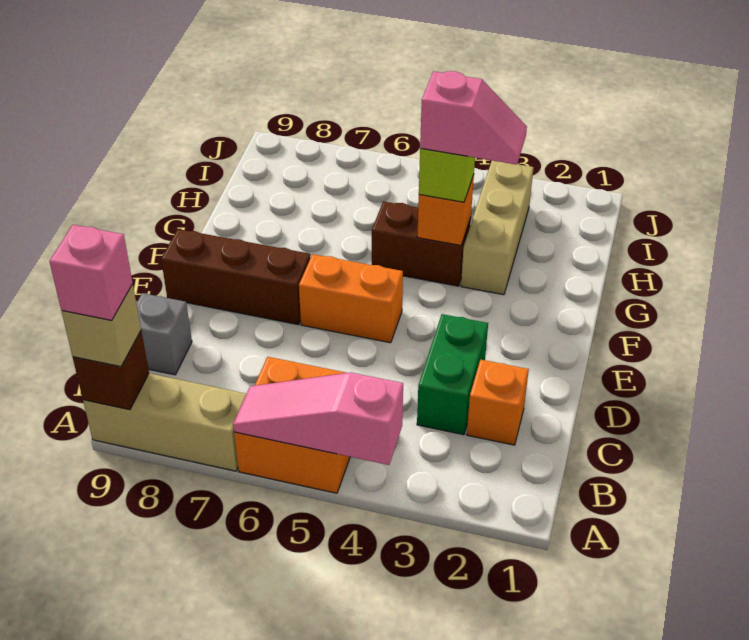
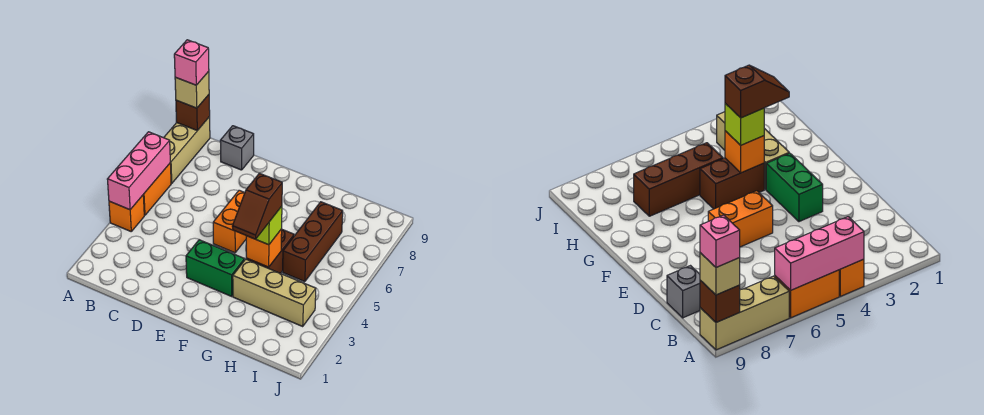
pink 1x3 slope [233,373,403,465] -> pink 1x3 brick [107,132,170,210]
orange 2x2 brick [234,357,350,493] -> orange 1x2 brick [143,164,171,215]
orange 1x1 brick [467,360,529,445] -> orange 1x1 brick moved to [109,195,144,231]
green 1x2 brick [417,314,488,435] -> green 1x2 brick moved to [186,240,244,296]
brown 1x3 brick [161,229,310,325] -> brown 1x3 brick moved to [283,202,343,282]
pink 1x2 slope [420,71,527,165] -> brown 1x2 slope [232,173,282,239]

